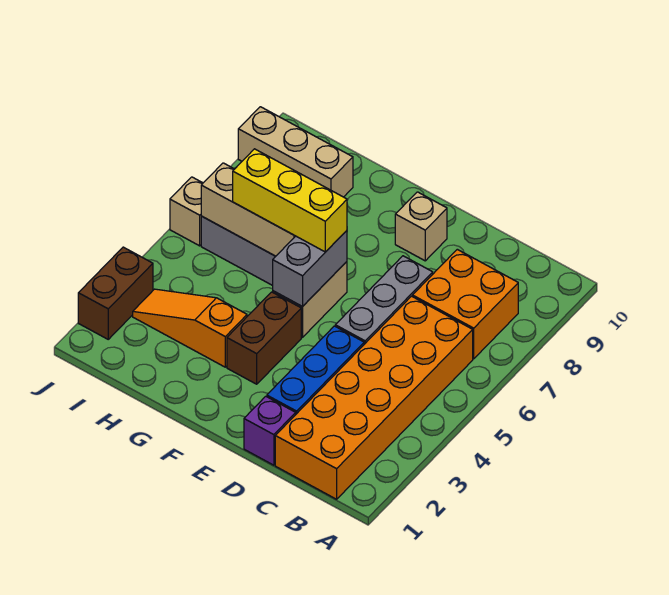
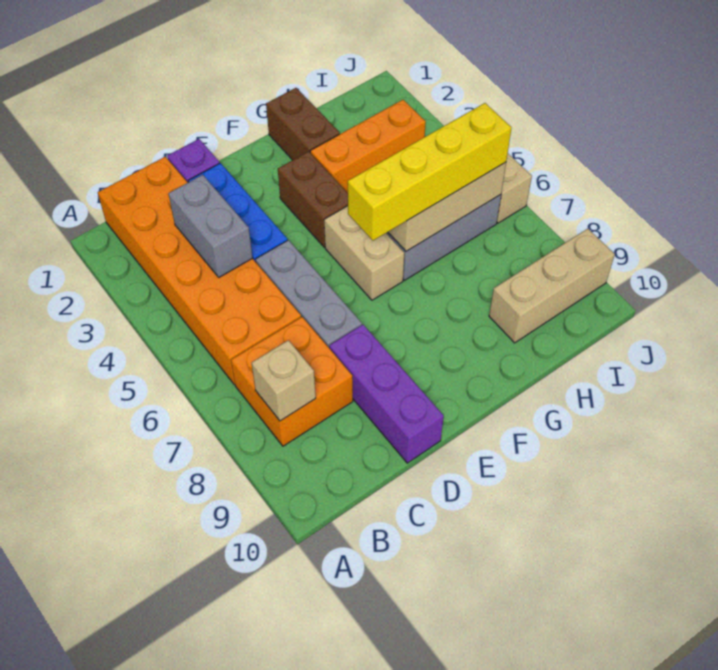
none -> purple 1x3 brick [329,325,444,463]
tan 1x1 brick [395,192,447,261] -> tan 1x1 brick moved to [252,340,316,421]
grey 1x2 brick [273,231,347,307] -> grey 1x2 brick moved to [168,175,253,277]
yellow 1x3 brick [233,149,347,252] -> yellow 1x4 brick [348,103,512,241]
orange 1x3 slope [133,289,247,367] -> orange 1x3 brick [310,100,426,192]
brown 1x2 brick [78,247,153,339] -> brown 1x2 brick moved to [266,88,340,160]

